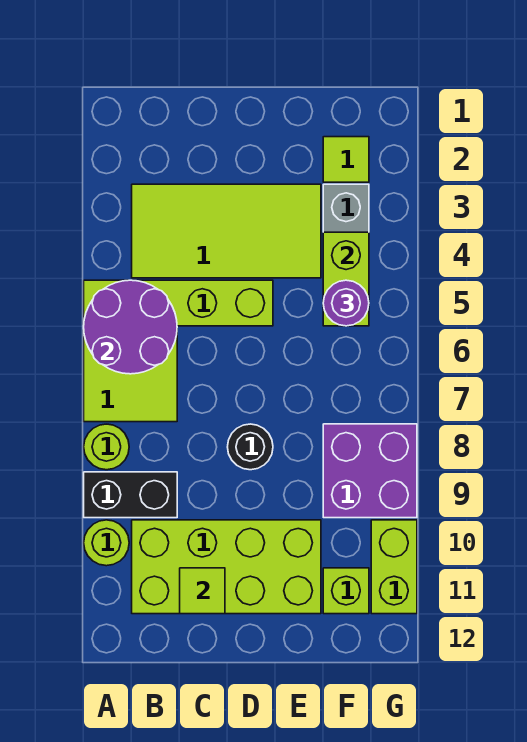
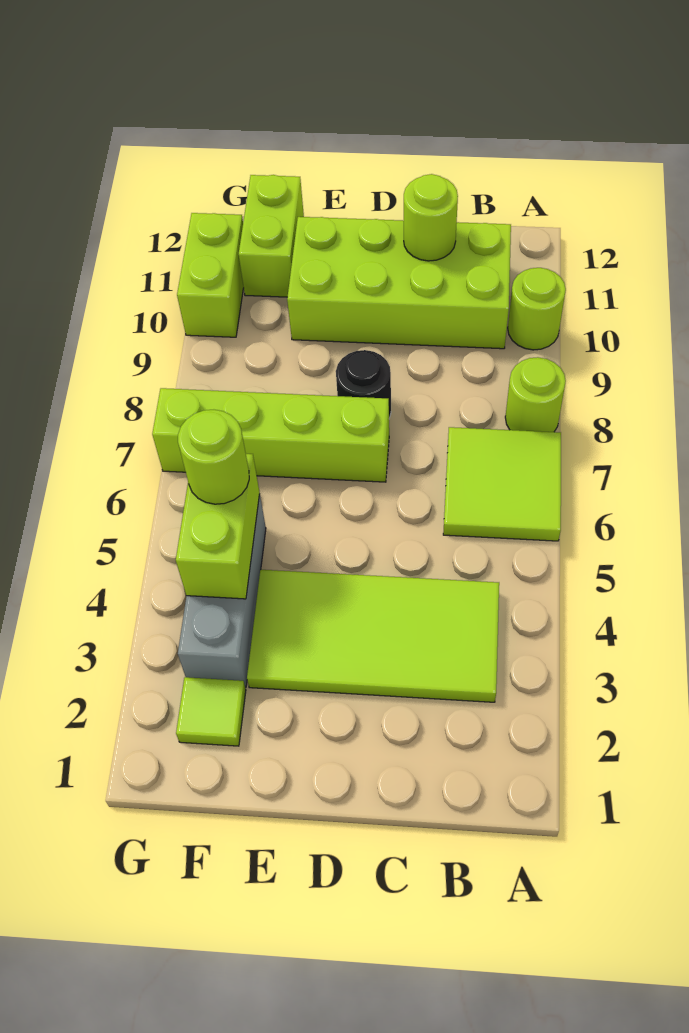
lime 1x4 brick [84,280,273,326] -> lime 1x4 brick moved to [152,388,389,482]
purple 2x2 round brick [84,280,177,374] -> none
black 1x2 brick [84,472,177,518] -> none
lime 1x1 tile [180,568,225,614] -> lime 1x1 round brick [404,174,458,261]
purple 1x1 round brick [323,280,369,326] -> lime 1x1 round brick [178,410,249,504]
purple 2x2 brick [323,424,417,518] -> none
lime 1x1 brick [323,568,369,614] -> lime 1x2 brick [239,175,304,297]

